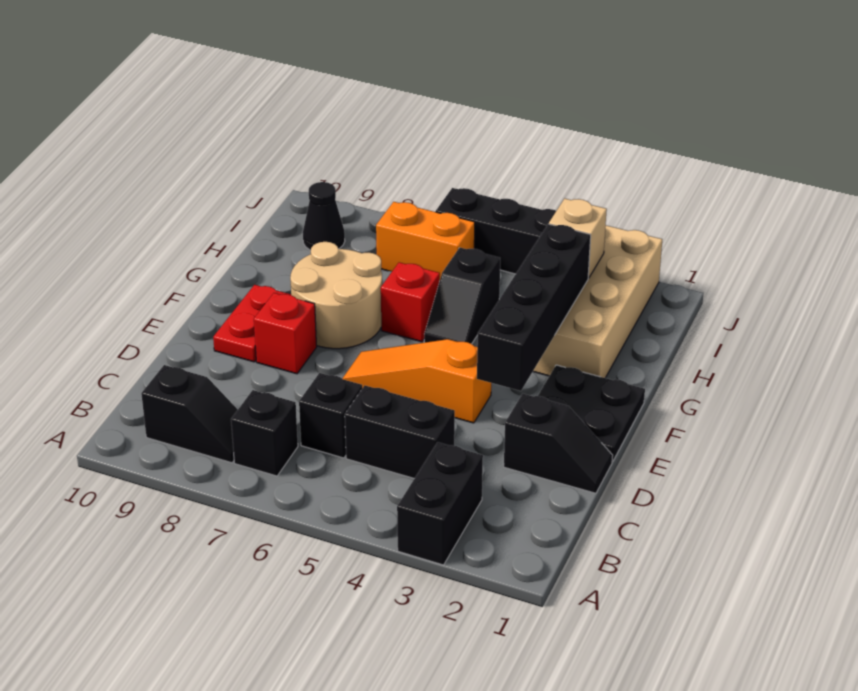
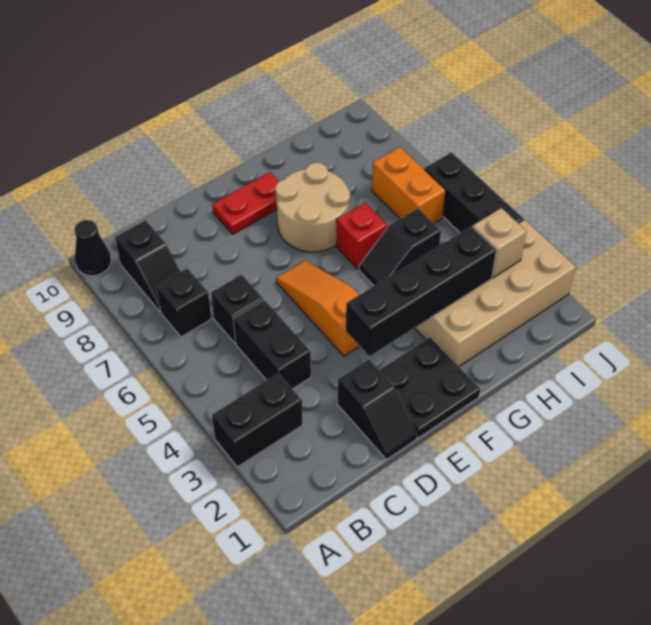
red 1x1 brick [254,293,317,374] -> none
black 1x1 cone [303,182,345,250] -> black 1x1 cone moved to [74,220,111,276]

